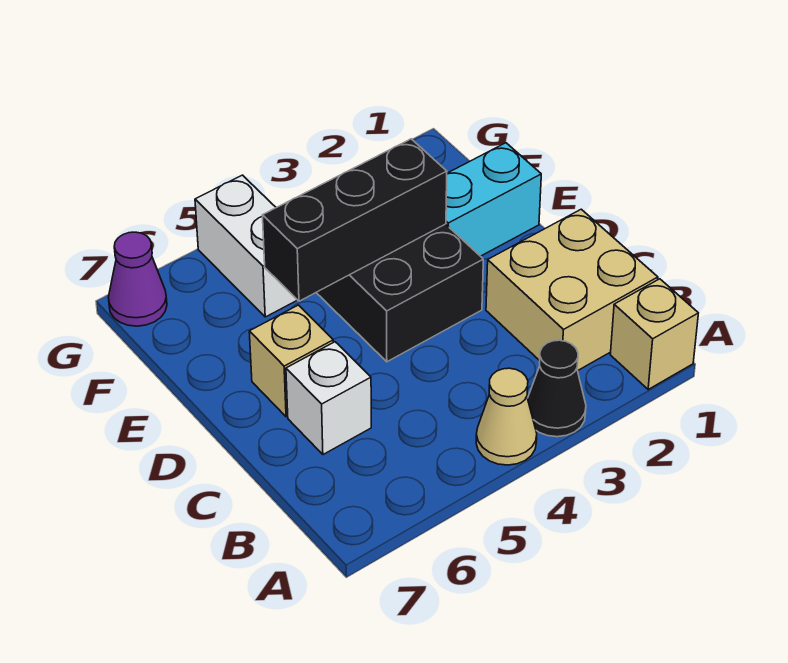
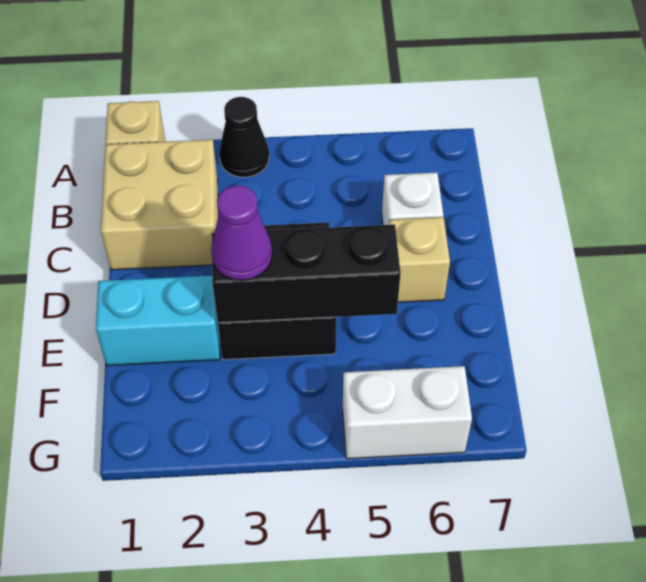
tan 1x1 cone [476,368,537,465] -> none
white 1x2 brick [195,175,297,317] -> white 1x2 brick turned to [343,366,472,459]
purple 1x1 cone [108,232,167,326] -> purple 1x1 cone moved to [211,186,272,280]

